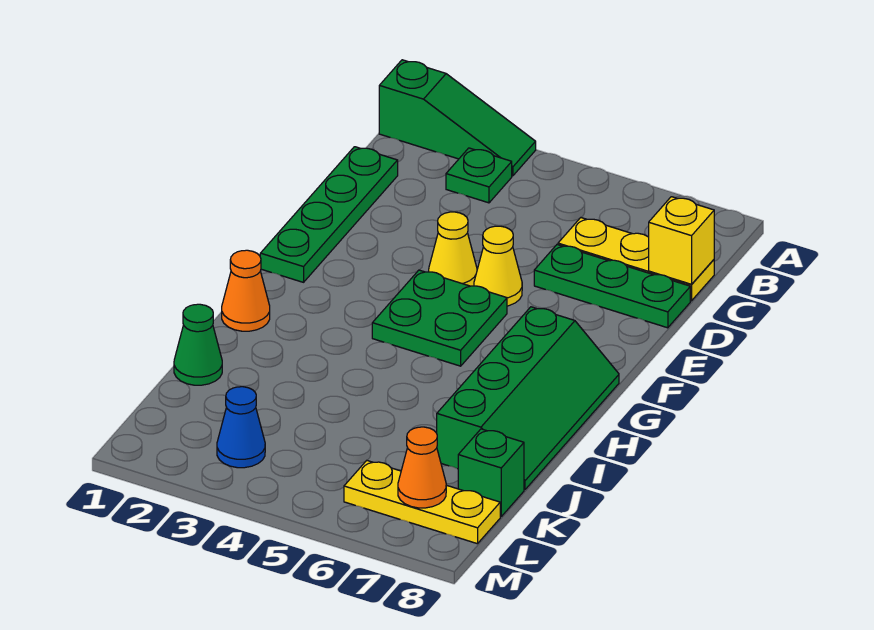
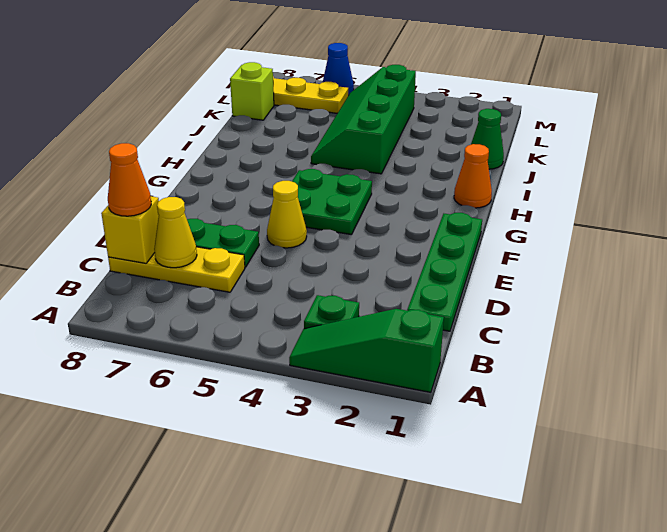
yellow 1x1 cone [429,212,477,286] -> yellow 1x1 cone moved to [154,197,197,268]
green 2x4 slope [437,307,619,490] -> green 2x4 slope moved to [311,65,416,174]
green 1x1 brick [458,429,524,517] -> lime 1x1 brick [230,62,274,120]
blue 1x1 cone [217,387,265,468] -> blue 1x1 cone moved to [323,43,354,95]
orange 1x1 cone [398,427,446,508] -> orange 1x1 cone moved to [108,143,151,216]

